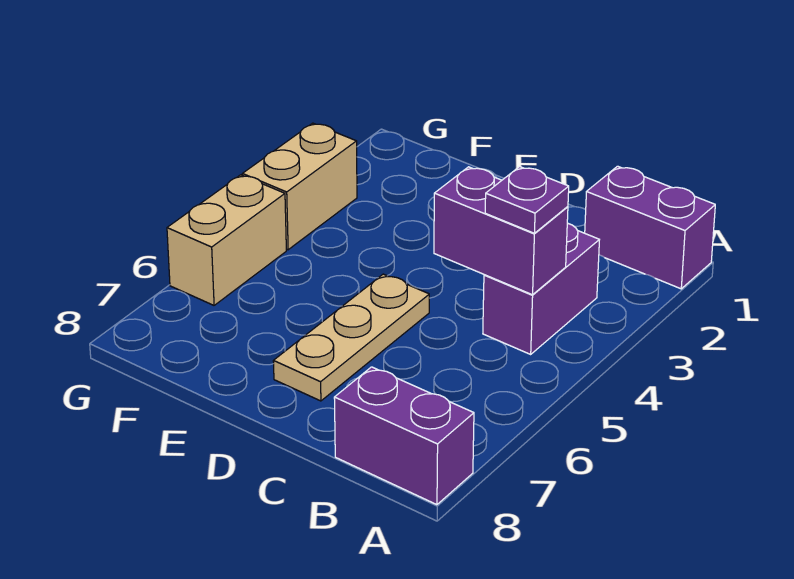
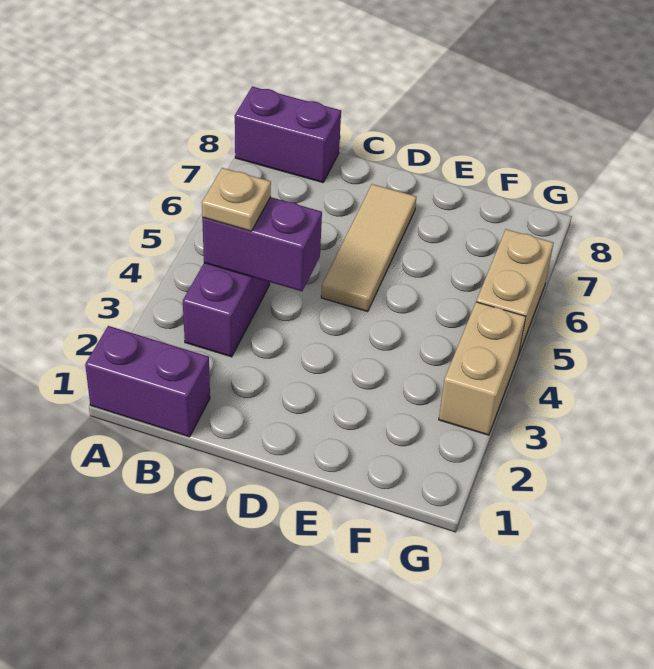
purple 1x1 plate [485,167,569,233] -> tan 1x1 plate [202,168,271,231]
tan 1x3 plate [273,274,429,401] -> tan 1x3 tile [321,184,416,312]

